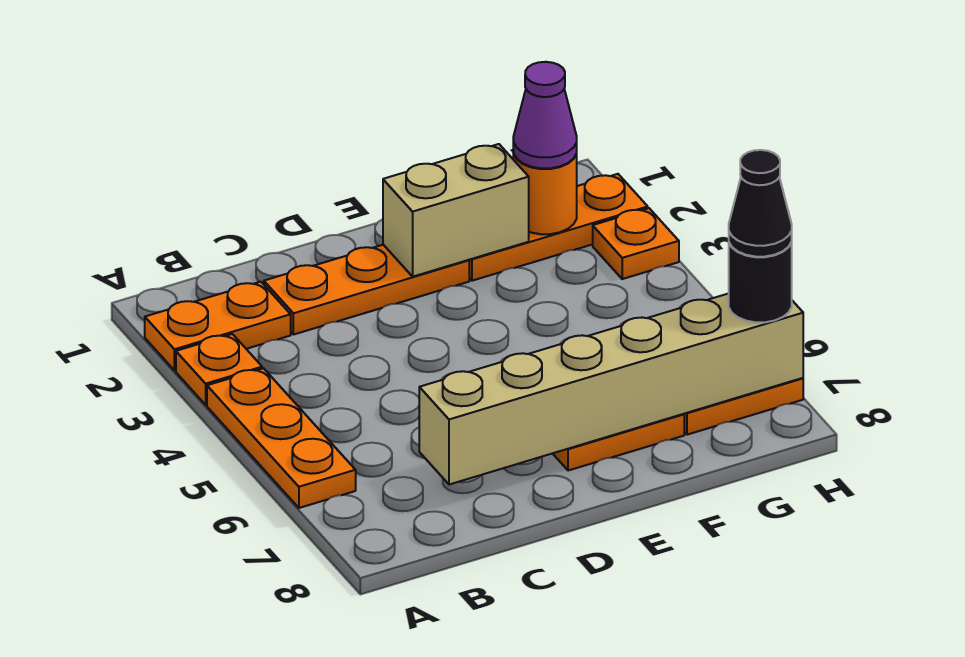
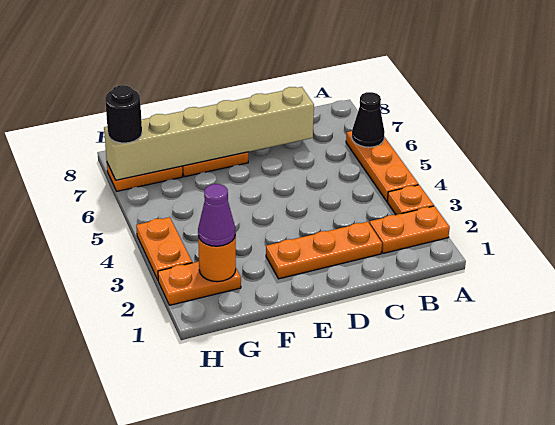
tan 1x2 brick [383,144,529,277] -> none
orange 1x3 plate [469,174,648,281] -> orange 1x2 plate [158,261,241,305]
orange 1x1 plate [593,208,679,279] -> orange 1x2 plate [136,217,192,280]
black 1x1 cone [729,150,792,257] -> black 1x1 cone moved to [352,92,385,147]

